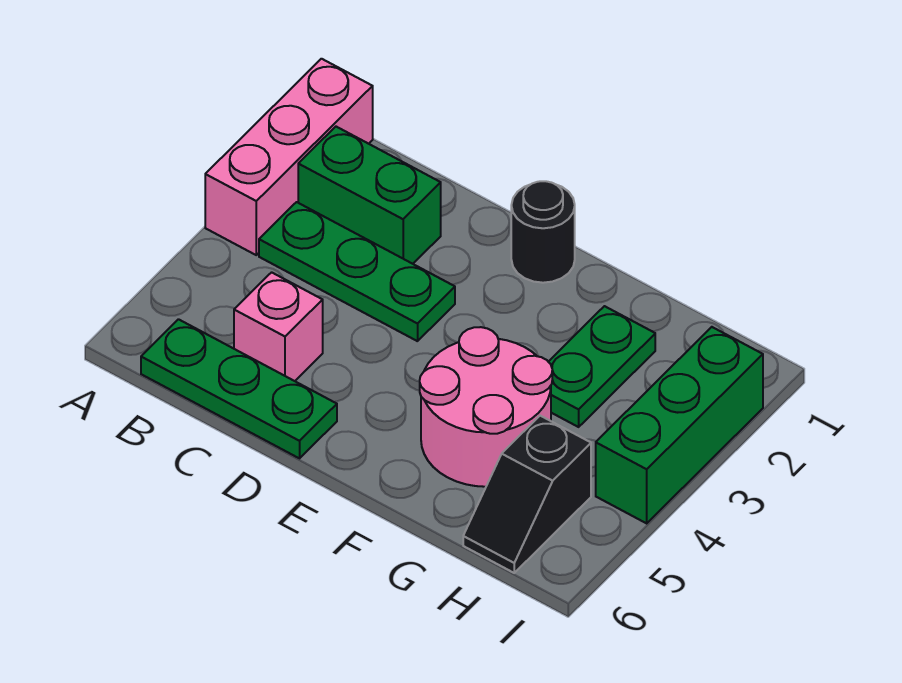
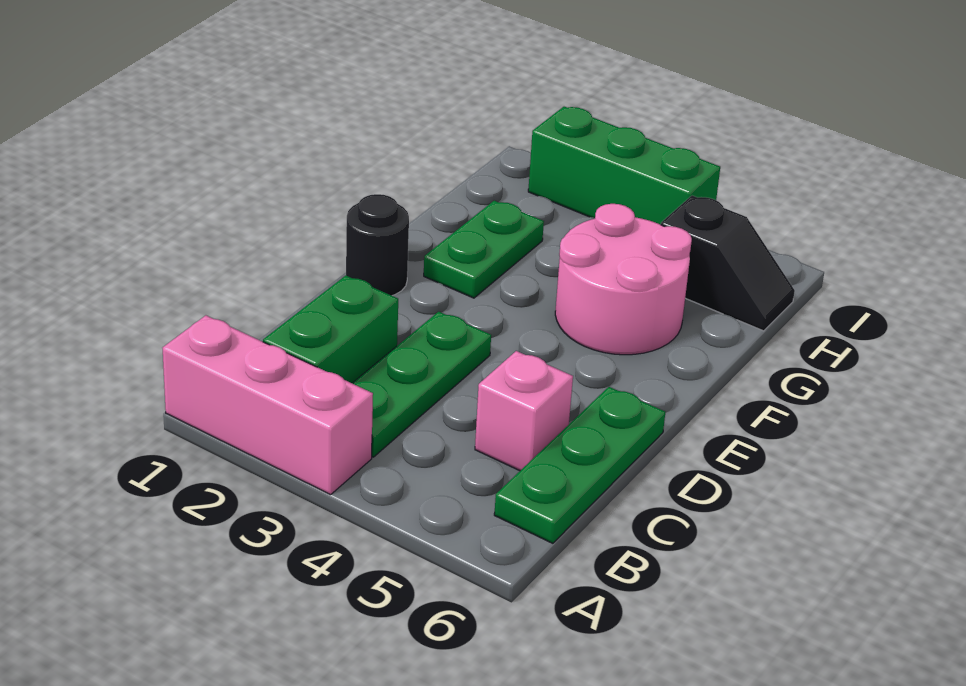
green 1x2 plate [549,306,655,427] -> green 1x2 plate turned to [424,201,544,298]

